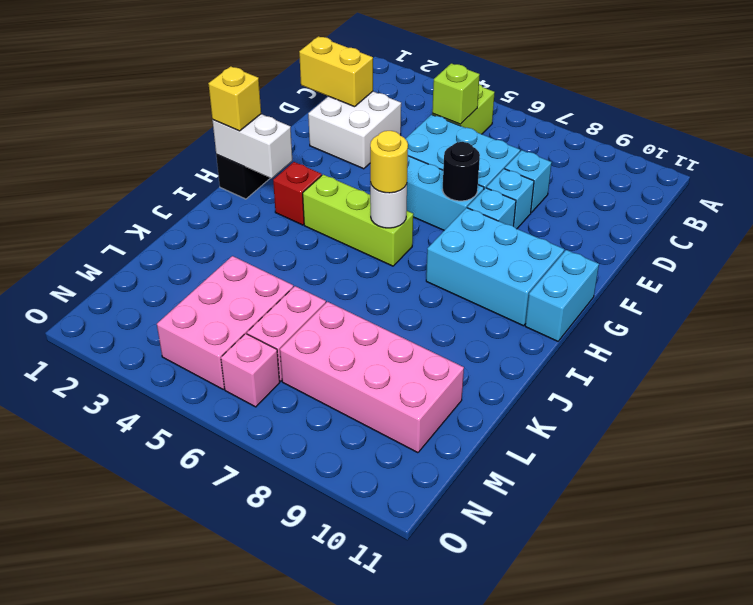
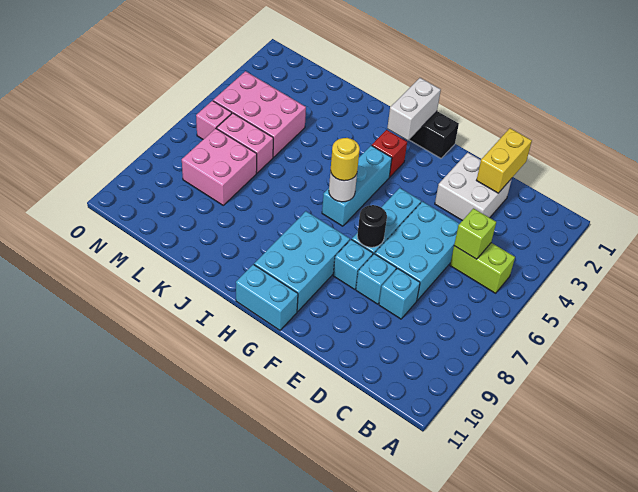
yellow 1x1 brick [208,66,261,131] -> none
lime 1x3 brick [303,175,413,266] -> cyan 1x3 brick [322,145,392,226]
pink 2x4 brick [280,302,464,453] -> pink 2x2 brick [182,129,257,205]

